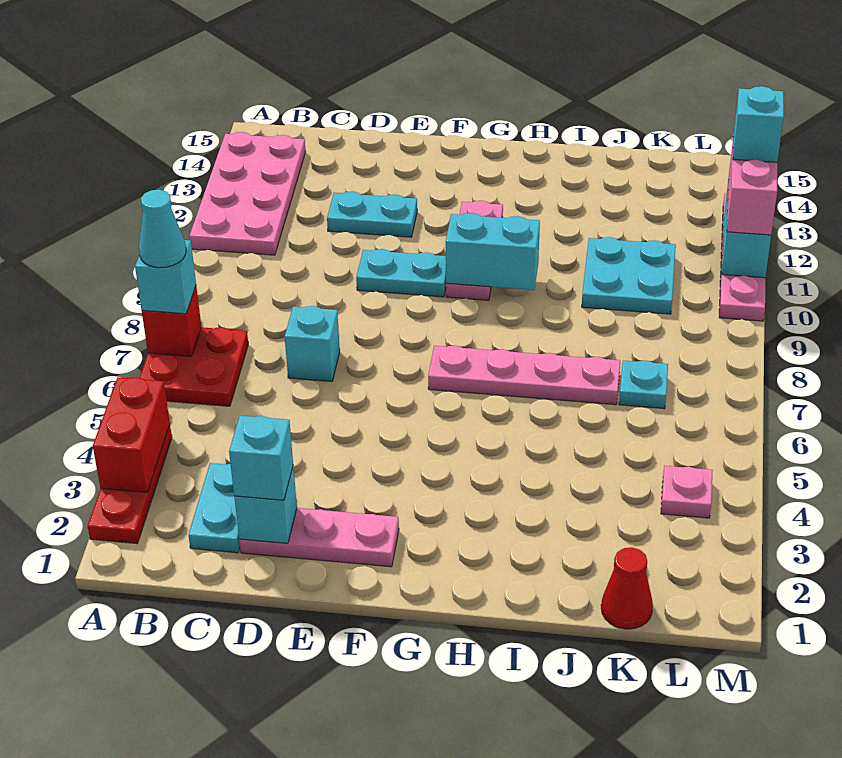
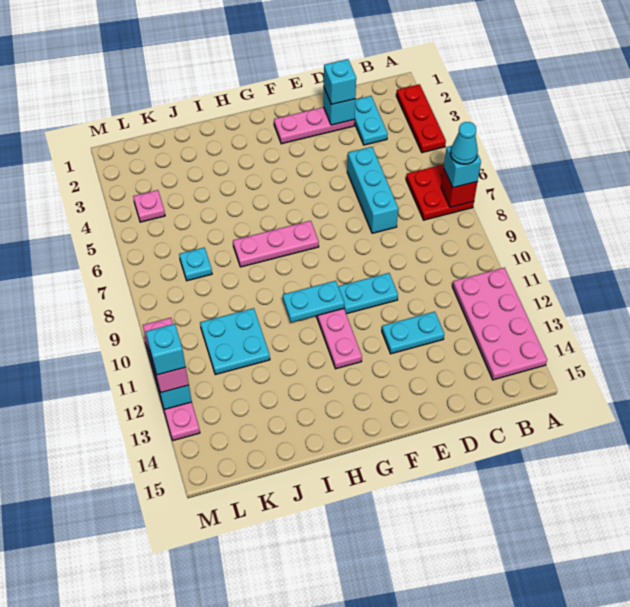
red 1x2 brick [93,377,170,492] -> none
cyan 1x1 brick [285,306,340,382] -> cyan 1x3 brick [347,147,398,233]
pink 1x4 plate [428,346,620,405] -> pink 1x3 plate [233,221,319,267]
cyan 1x2 brick [446,213,540,290] -> cyan 1x2 plate [283,281,344,322]
red 1x1 cone [601,547,653,629] -> none

